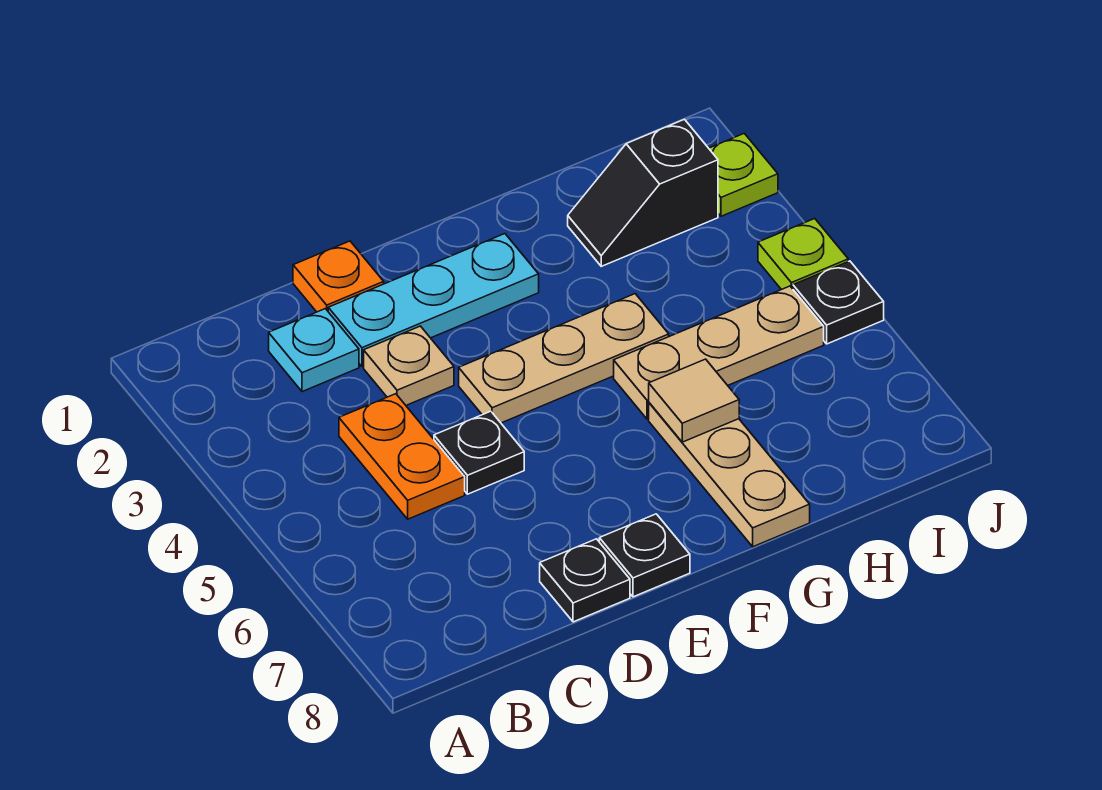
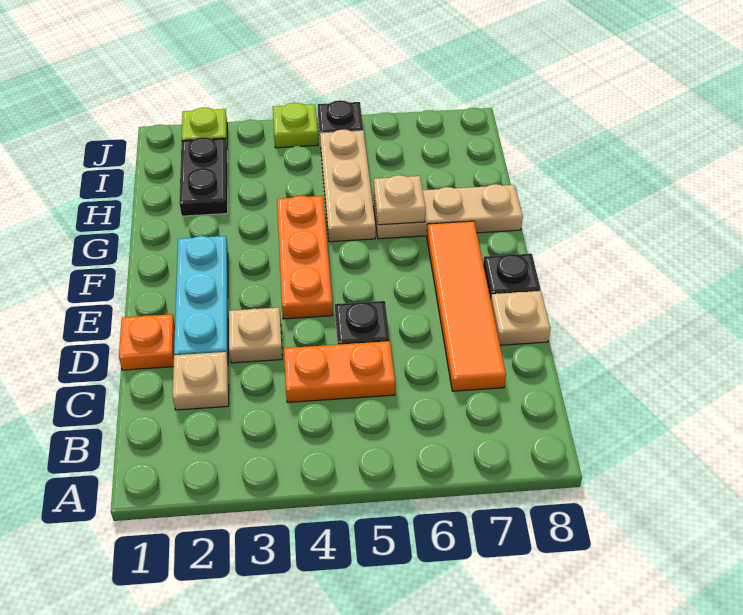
cyan 1x1 plate [269,309,359,392] -> tan 1x1 plate [173,352,229,410]
none -> orange 1x4 tile [427,221,506,391]
black 1x1 plate [540,539,630,622] -> tan 1x1 plate [491,291,550,345]
tan 1x3 plate [459,294,669,423] -> orange 1x3 plate [277,196,333,319]
tan 1x1 tile [649,359,739,442] -> tan 1x1 plate [374,175,426,225]
black 1x2 slope [568,119,718,266] -> black 1x2 plate [179,137,228,216]

